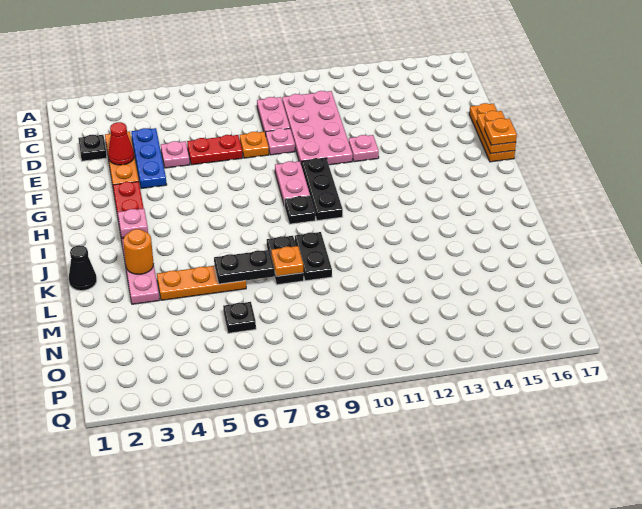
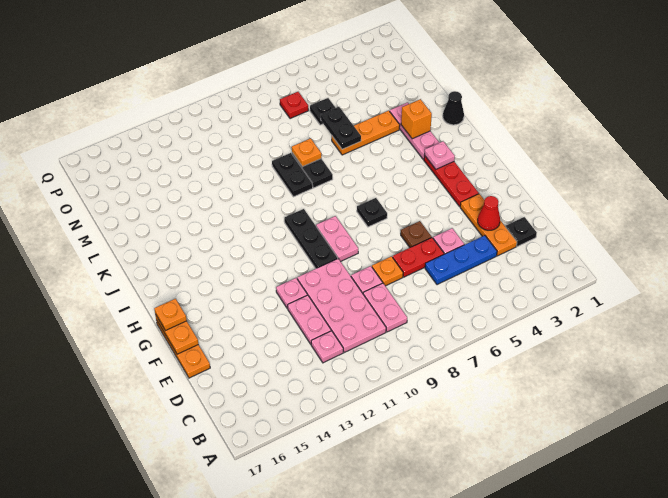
none -> pink 1x1 plate [311,331,343,363]
blue 1x3 plate [131,128,167,189] -> blue 1x3 plate turned to [425,235,497,285]
none -> pink 1x2 plate [287,295,331,344]
none -> brown 1x1 plate [401,221,432,247]
black 1x1 plate [284,196,315,224] -> black 1x1 plate moved to [357,198,387,227]
orange 1x1 round brick [123,229,154,274] -> orange 1x1 brick [401,99,432,139]
black 1x2 plate [214,250,275,284] -> black 1x2 plate turned to [321,107,361,149]
none -> red 1x1 plate [280,92,308,119]

